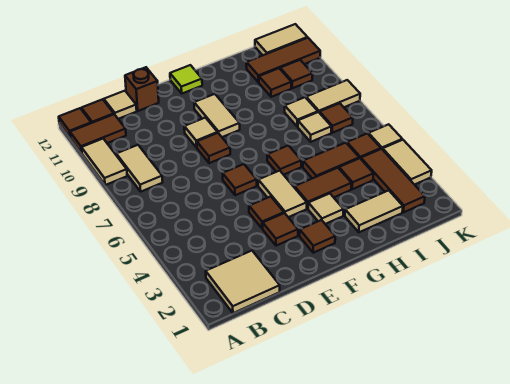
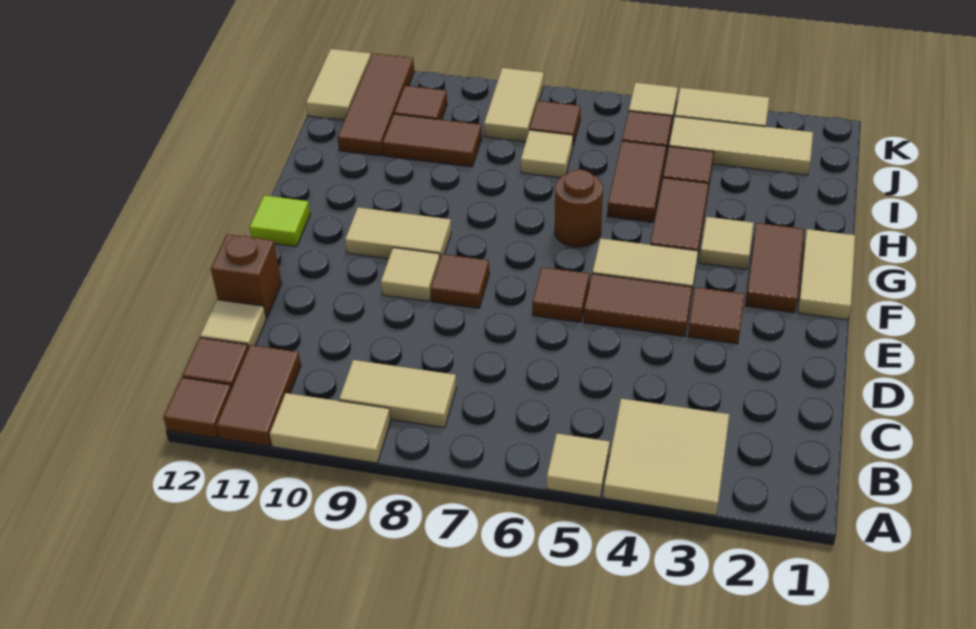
tan 2x2 tile [206,251,280,313] -> tan 2x2 tile moved to [603,398,730,516]
brown 1x1 tile [249,196,284,229] -> brown 1x2 tile [584,274,692,337]
brown 1x1 tile [300,220,335,253] -> brown 1x2 tile [745,223,804,313]
brown 1x1 tile [267,145,301,175] -> brown 1x1 round brick [555,170,603,247]
tan 1x2 tile [345,190,403,232] -> tan 1x2 tile moved to [798,229,855,320]
tan 1x1 tile [285,97,318,127] -> tan 1x1 tile moved to [547,433,610,498]
brown 1x1 tile [259,68,291,97] -> brown 1x2 tile [383,114,482,167]
brown 1x3 tile [361,149,425,212] -> tan 1x3 tile [669,116,813,175]

